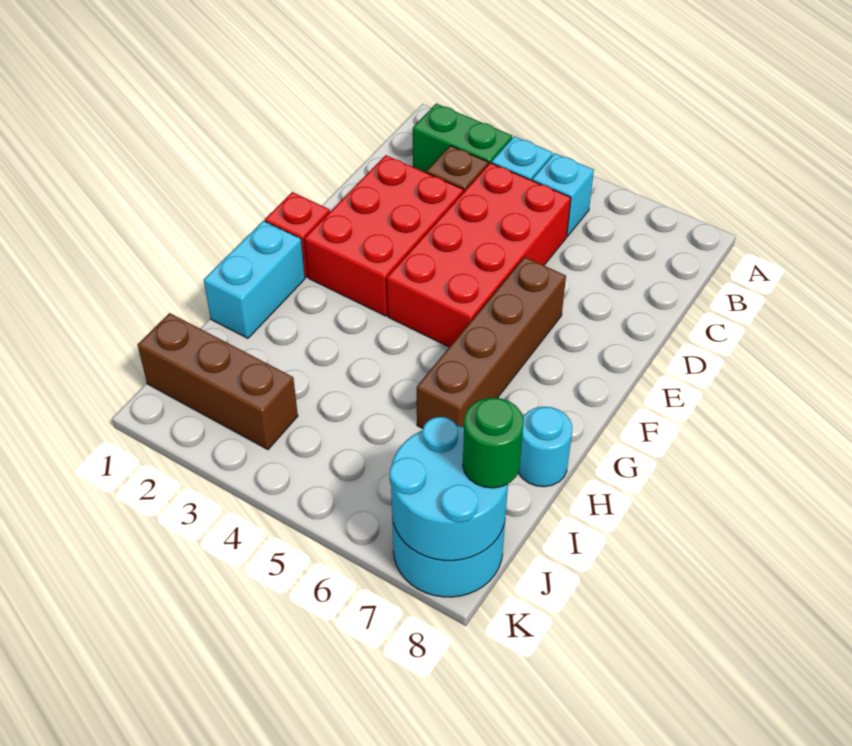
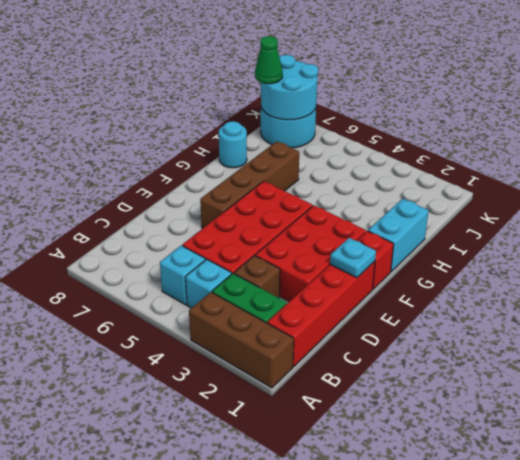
none -> red 1x4 brick [267,261,375,367]
none -> cyan 1x1 plate [330,238,376,278]
brown 1x3 brick [138,313,298,450] -> brown 1x3 brick moved to [189,292,294,388]
green 1x1 round brick [463,398,524,488] -> green 1x1 cone [255,36,283,84]

